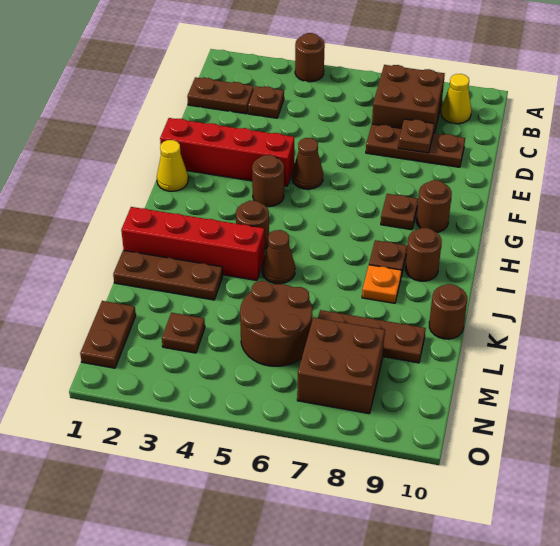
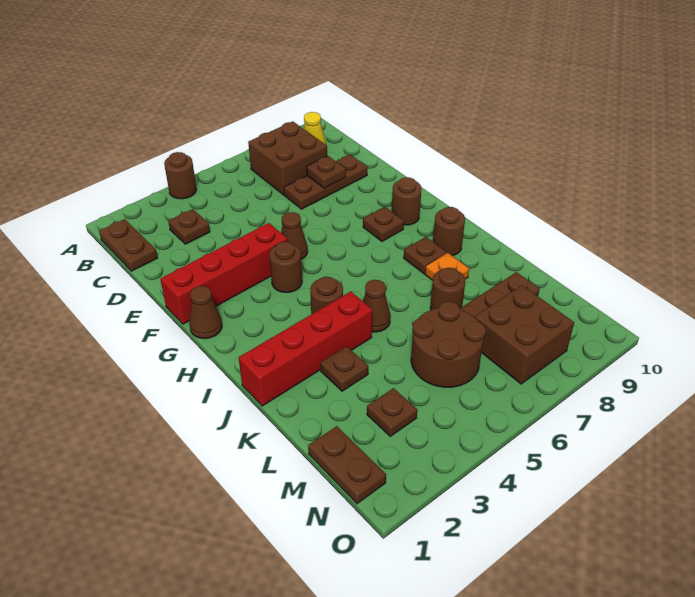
brown 1x2 plate [187,77,254,114] -> brown 1x2 plate turned to [99,219,157,271]
yellow 1x1 cone [157,140,188,191] -> brown 1x1 cone [189,286,222,339]
brown 1x3 plate [113,250,223,300] -> brown 1x1 plate [320,346,368,391]
brown 1x1 round brick [429,284,467,339] -> brown 1x1 round brick moved to [430,268,465,310]

